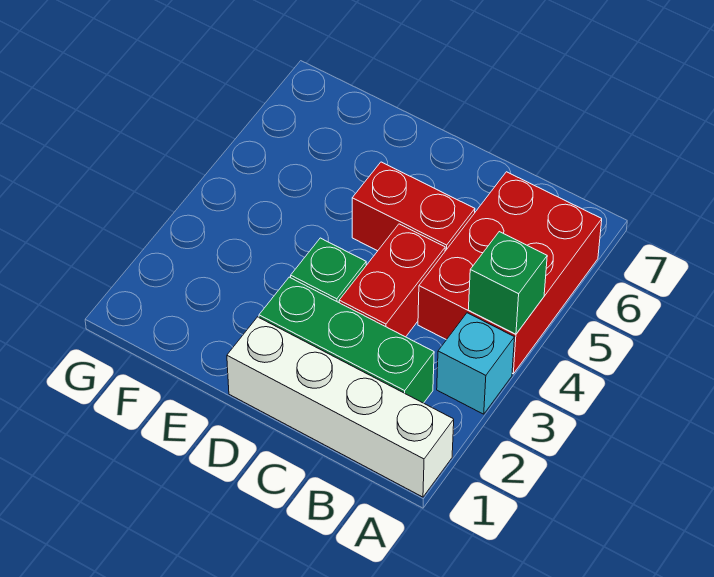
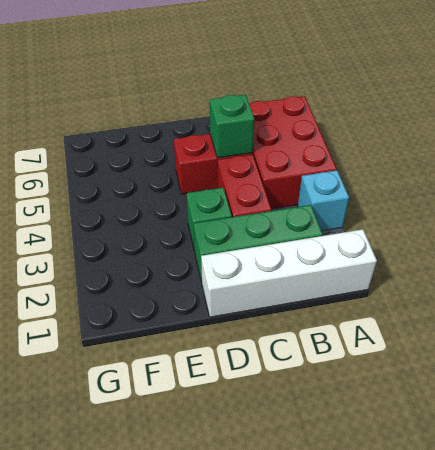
green 1x1 brick [468,232,547,334] -> green 1x1 brick moved to [210,95,254,158]

